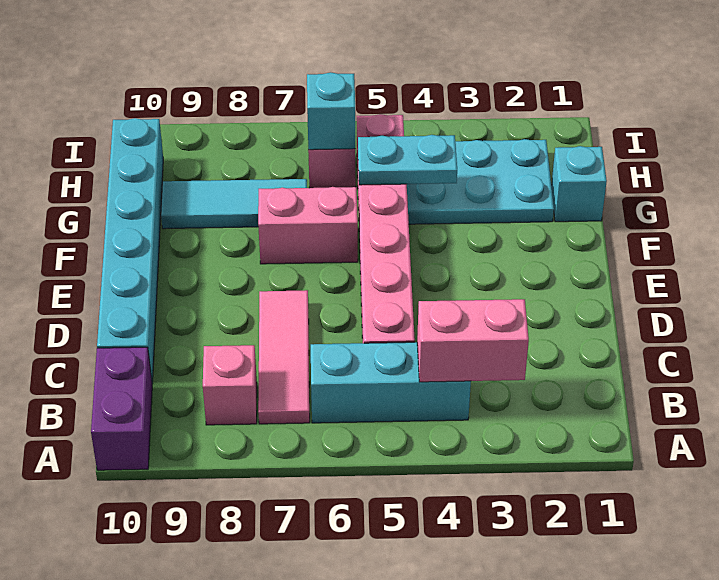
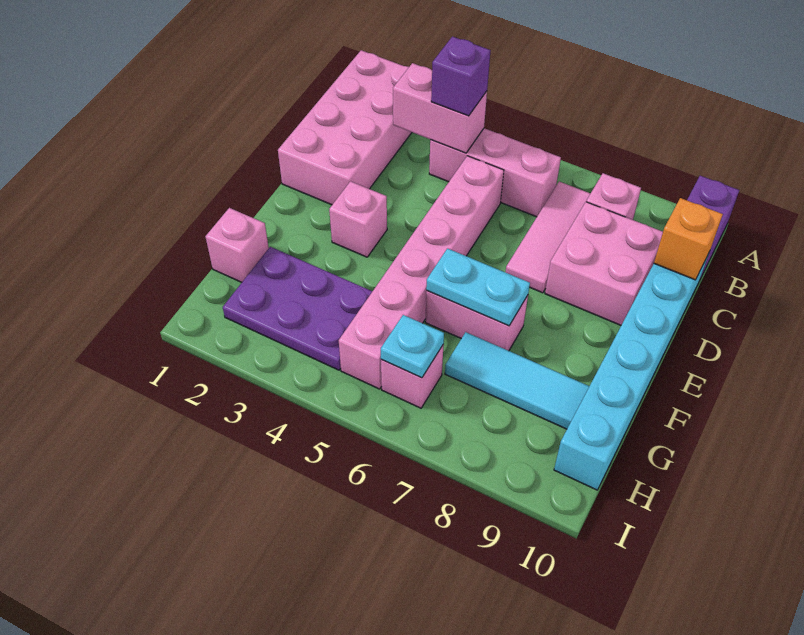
none -> pink 2x4 brick [278,50,412,205]
cyan 1x3 brick [311,342,471,423] -> pink 1x3 brick [429,128,561,217]
none -> purple 1x1 brick [431,36,491,116]
none -> pink 2x2 brick [545,202,663,325]
none -> orange 1x1 brick [654,198,723,280]
none -> pink 1x1 brick [329,181,387,257]
cyan 1x1 brick [551,146,607,222] -> pink 1x1 brick [205,208,269,282]
cyan 2x3 plate [407,139,554,224] -> purple 2x3 plate [223,247,372,370]
cyan 1x2 plate [358,135,457,185] -> cyan 1x2 plate moved to [426,249,530,326]
cyan 1x1 brick [307,72,355,150] -> cyan 1x1 plate [381,315,444,378]

